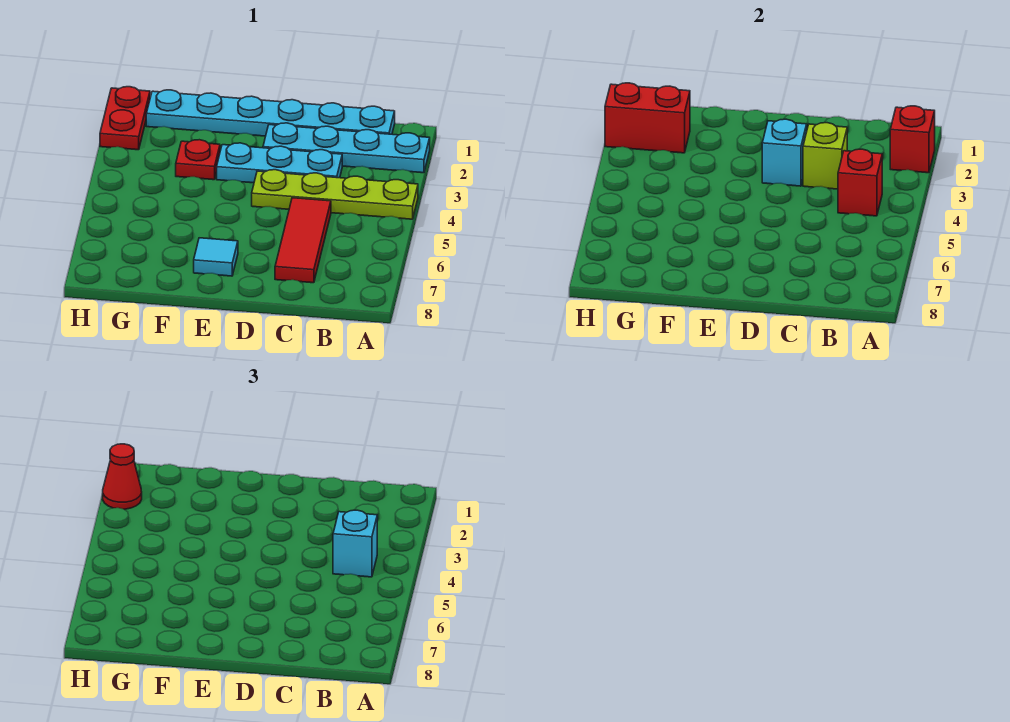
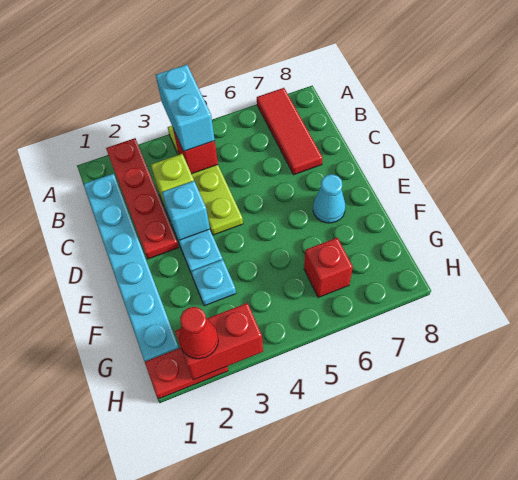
cyan 1x4 plate [263,123,430,173] -> red 1x4 plate [106,138,179,259]
red 1x1 brick [890,106,935,173] -> red 1x1 brick moved to [304,238,353,298]
cyan 1x1 brick [333,510,377,577] -> cyan 1x2 brick [156,65,215,151]
red 1x3 tile [275,198,331,283] -> red 1x3 tile turned to [257,88,323,175]
cyan 1x1 tile [194,238,238,276] -> cyan 1x1 cone [313,174,345,223]
red 1x1 plate [176,140,220,180] -> cyan 1x1 plate [191,260,236,306]
red 1x2 brick [605,83,690,153] -> red 1x2 brick turned to [175,303,263,380]

